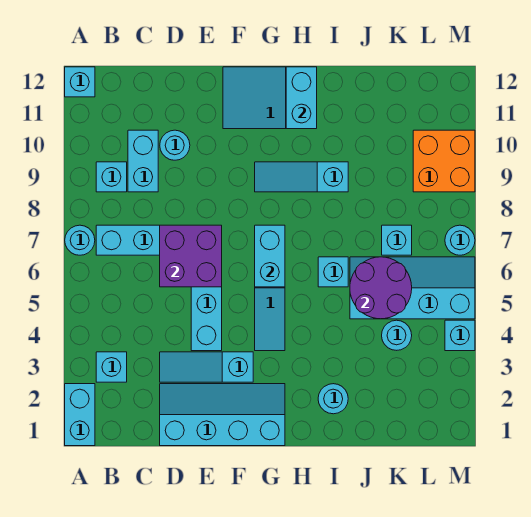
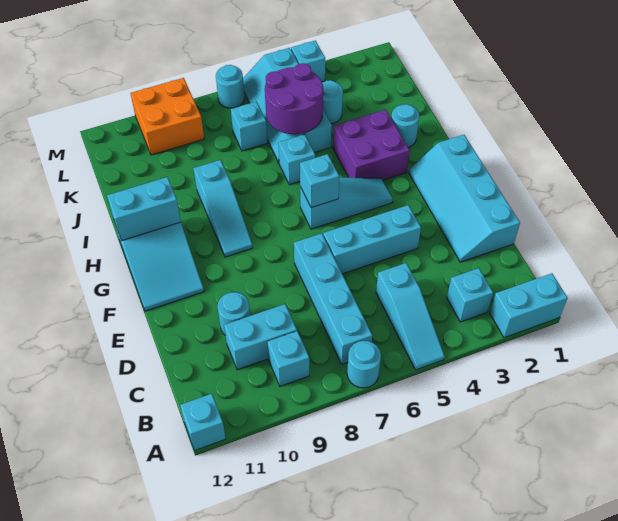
cyan 1x3 slope [160,352,253,382] -> cyan 1x3 slope moved to [376,263,445,370]
purple 2x2 brick [160,225,222,287] -> purple 2x2 brick moved to [333,110,410,180]
cyan 1x2 brick [255,225,285,287] -> cyan 1x1 brick [300,154,339,208]

